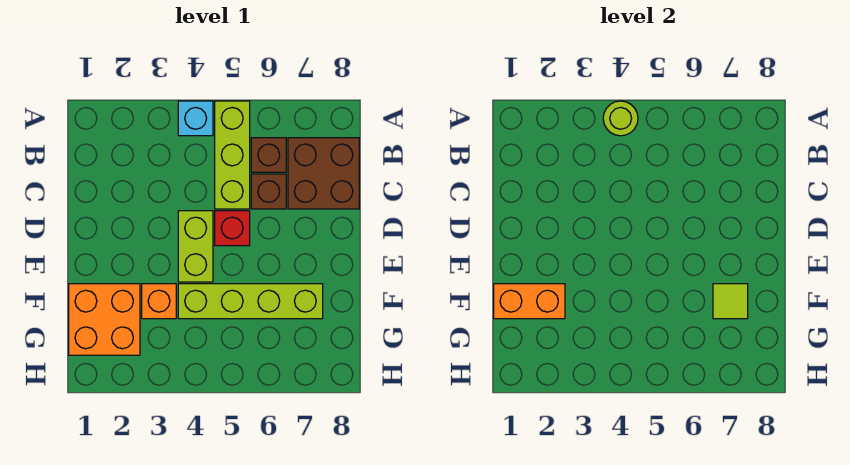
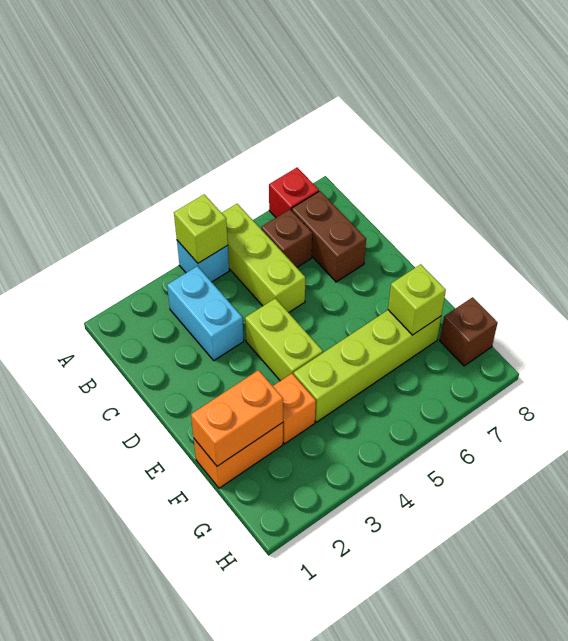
lime 1x1 round brick [603,101,638,136] -> lime 1x1 brick [174,194,228,263]
none -> cyan 1x2 brick [167,266,244,360]
brown 2x2 brick [288,138,359,209] -> brown 1x2 brick [292,191,366,282]
brown 1x1 brick [251,174,286,209] -> brown 1x1 brick moved to [440,297,497,366]
red 1x1 brick [215,211,250,246] -> red 1x1 brick moved to [269,167,319,218]
orange 2x2 brick [69,284,140,355] -> orange 1x2 brick [194,423,283,488]
lime 1x1 tile [713,284,748,319] -> lime 1x1 brick [388,264,446,335]

